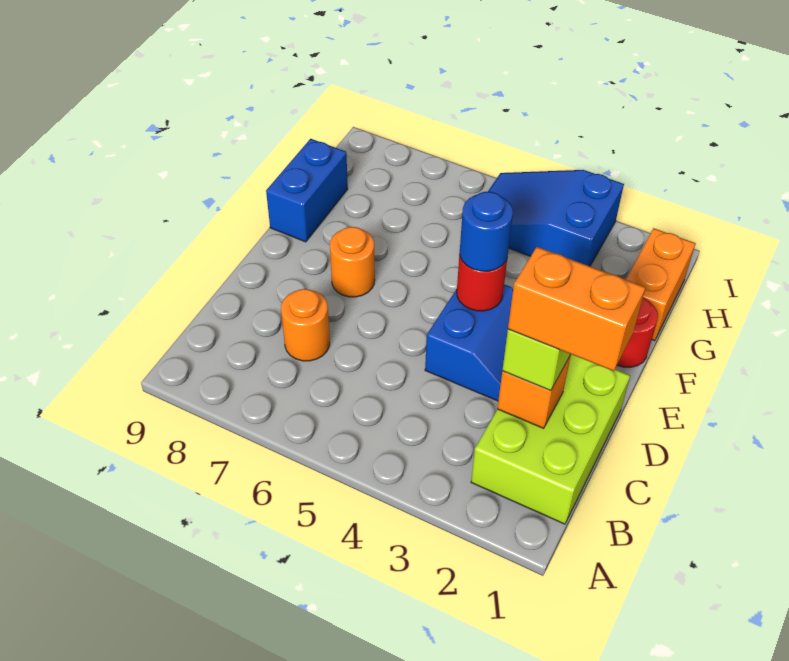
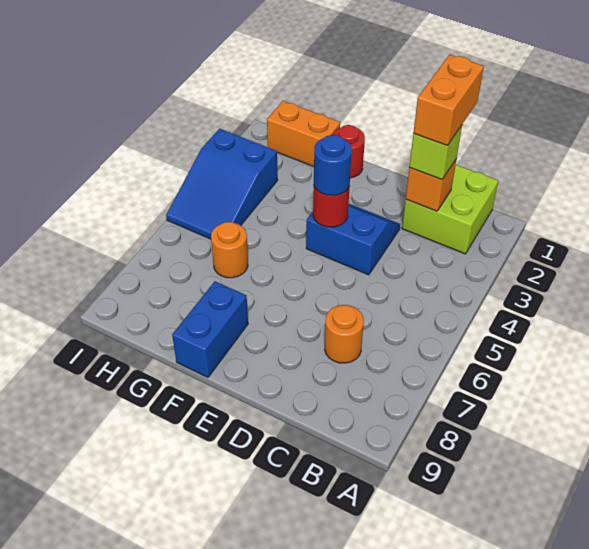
lime 2x3 brick [471,354,630,524] -> lime 2x2 brick [402,165,499,254]
orange 1x1 round brick [330,227,375,297] -> orange 1x1 round brick moved to [211,222,248,278]
blue 1x2 brick [266,139,348,242] -> blue 1x2 brick turned to [172,281,248,377]

